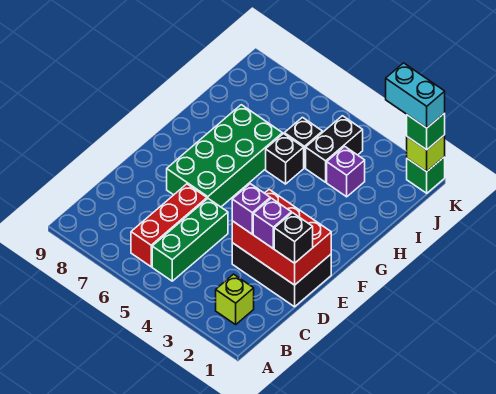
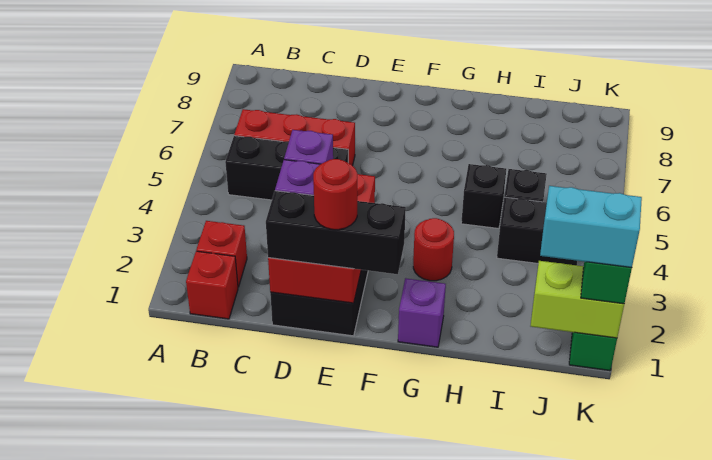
none -> red 1x1 brick [186,251,238,319]
lime 1x1 brick [216,274,254,325] -> red 1x1 brick [196,221,247,287]
green 1x3 brick [152,199,228,281] -> black 1x3 brick [225,136,348,200]
black 1x1 brick [274,213,313,263] -> black 1x3 brick [266,191,406,274]
none -> red 1x1 round brick [313,159,357,230]
green 2x4 brick [167,105,283,207] -> none
none -> red 1x1 round brick [413,218,454,281]
purple 1x1 brick [327,146,365,197] -> purple 1x1 brick moved to [398,278,446,347]
lime 1x1 brick [407,135,445,172] -> lime 1x2 brick [531,261,624,338]
cyan 1x2 brick [386,63,445,128] -> cyan 1x2 brick turned to [540,186,642,268]

